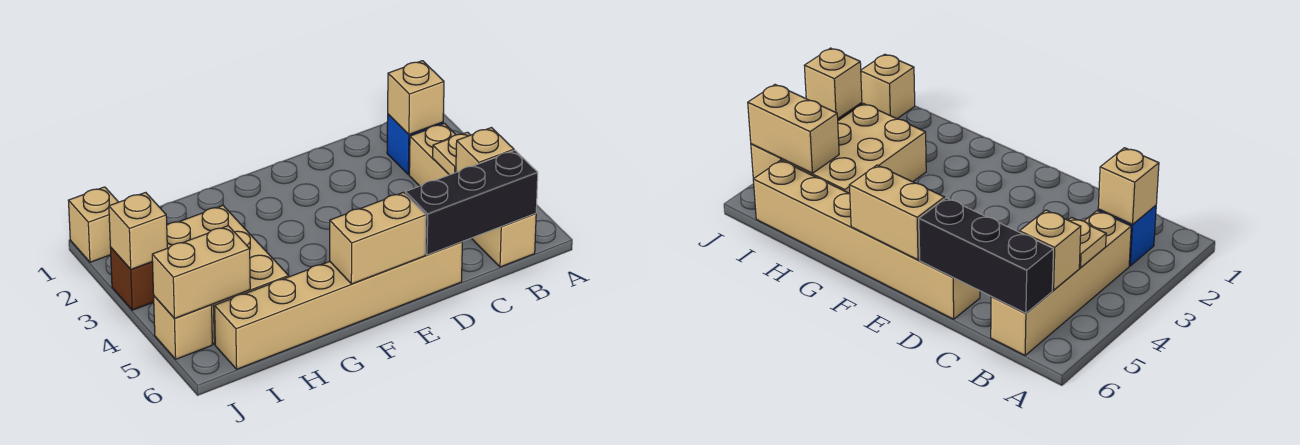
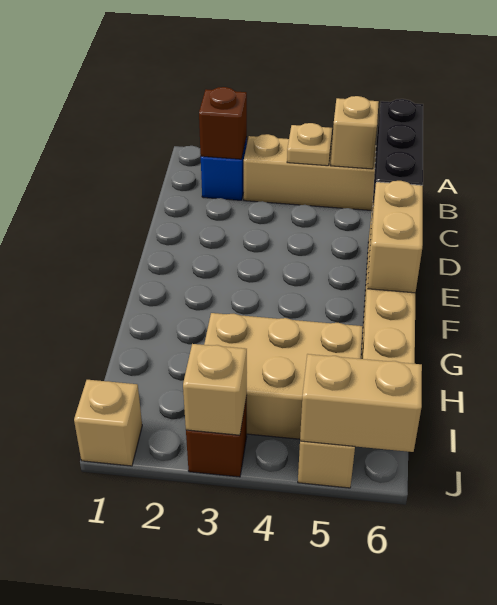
tan 1x1 brick [388,61,444,135] -> brown 1x1 brick [199,87,247,159]
tan 1x2 brick [152,226,250,318] -> tan 1x2 brick turned to [300,354,422,452]

